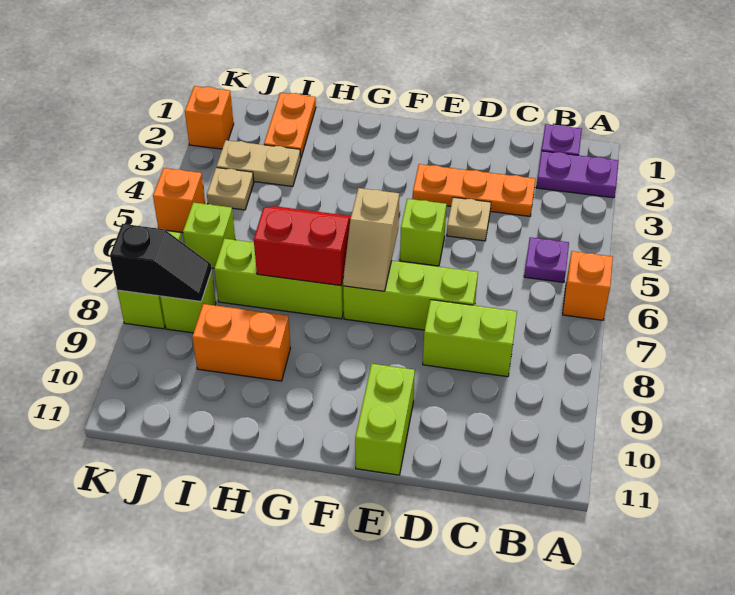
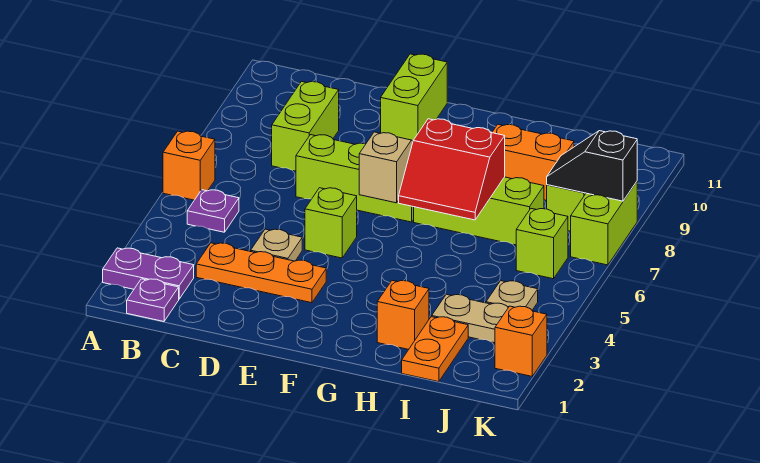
lime 1x2 brick [423,300,517,377] -> lime 1x2 brick turned to [272,81,339,171]
orange 1x1 brick [153,168,205,233] -> orange 1x1 brick moved to [377,281,429,349]

